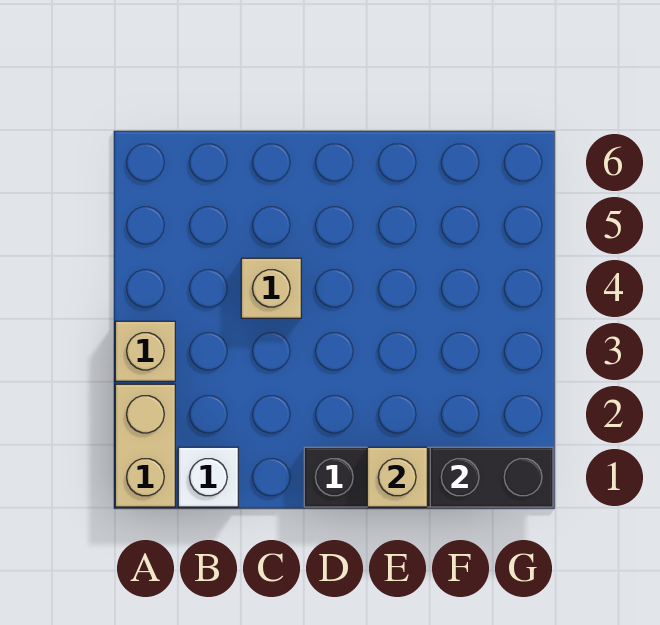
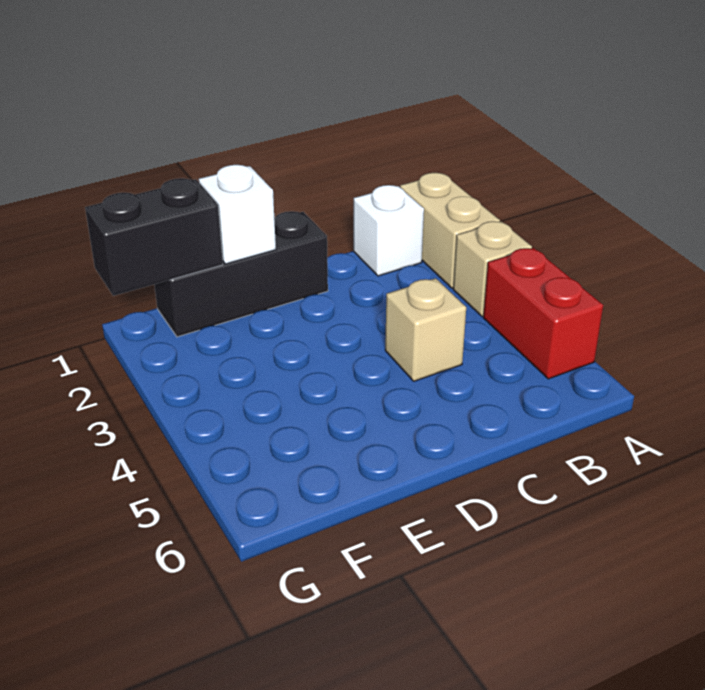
none -> red 1x2 brick [483,248,603,379]
tan 1x1 brick [367,447,427,507] -> white 1x1 brick [199,165,276,264]

